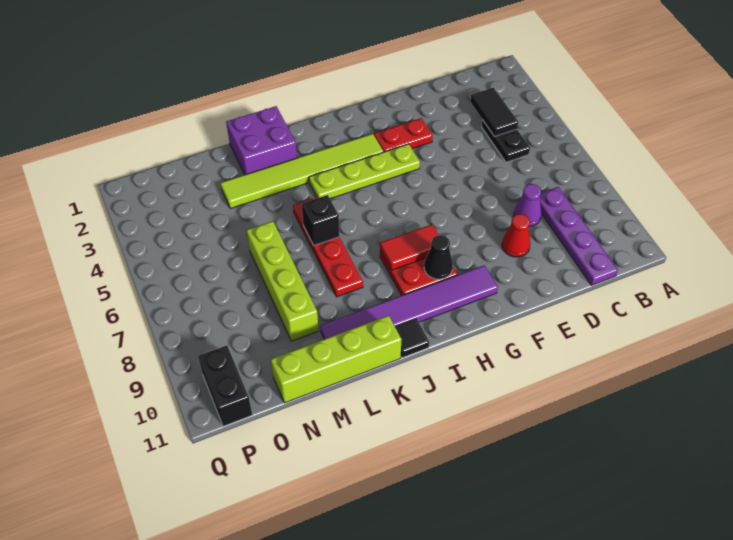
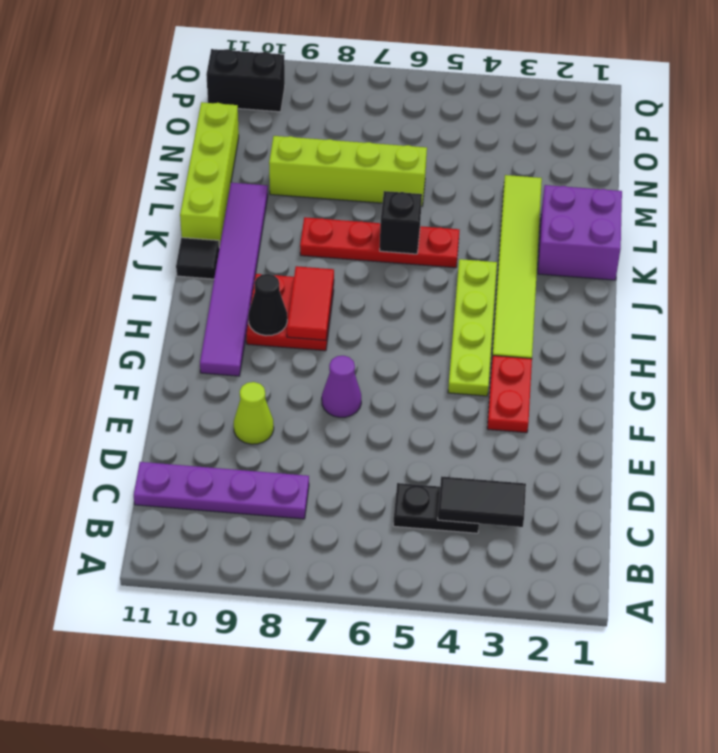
purple 1x1 cone [514,184,541,227] -> purple 1x1 cone moved to [322,356,361,417]
red 1x1 cone [502,214,530,257] -> lime 1x1 cone [234,382,274,444]

